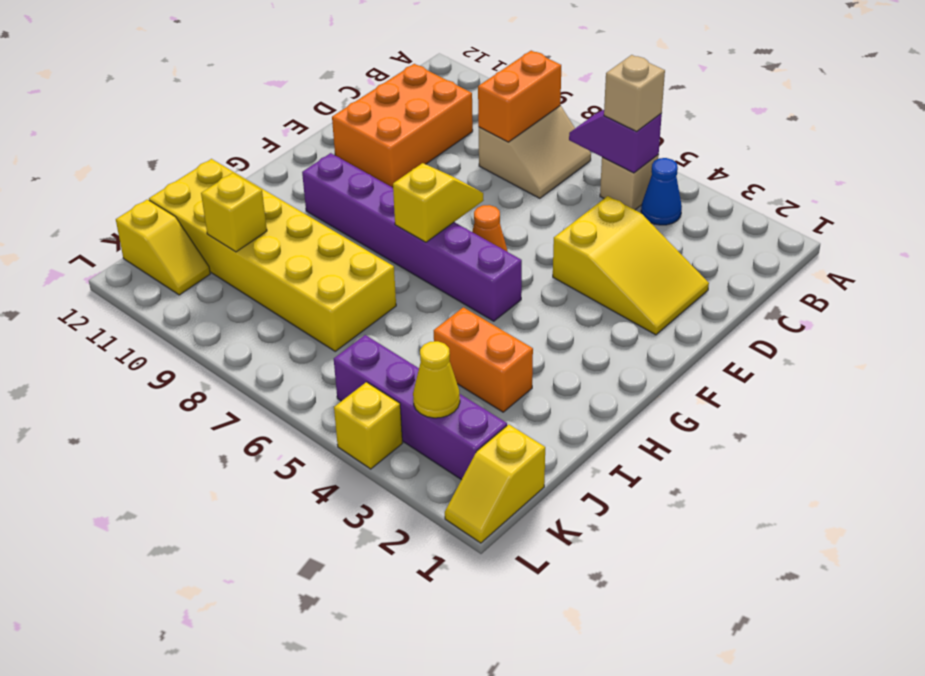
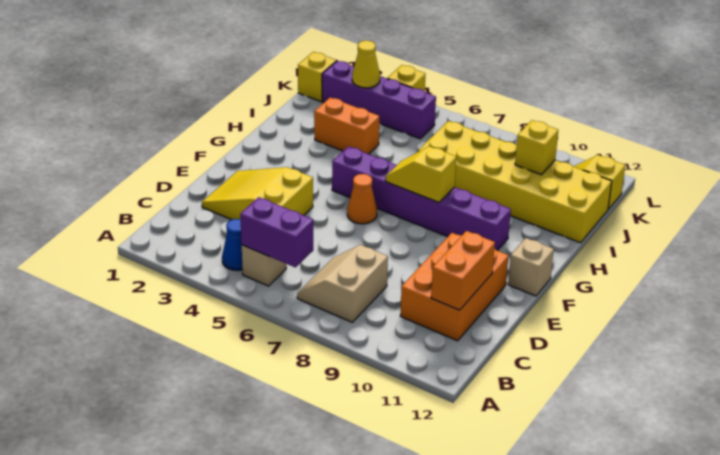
purple 1x2 slope [569,110,662,173] -> purple 1x2 brick [240,197,313,267]
tan 1x1 brick [604,55,665,131] -> tan 1x1 brick moved to [508,238,554,296]
orange 1x2 brick [478,51,561,142] -> orange 1x2 brick moved to [431,231,495,310]
yellow 1x2 slope [393,163,484,242] -> yellow 1x2 slope turned to [386,146,456,202]

